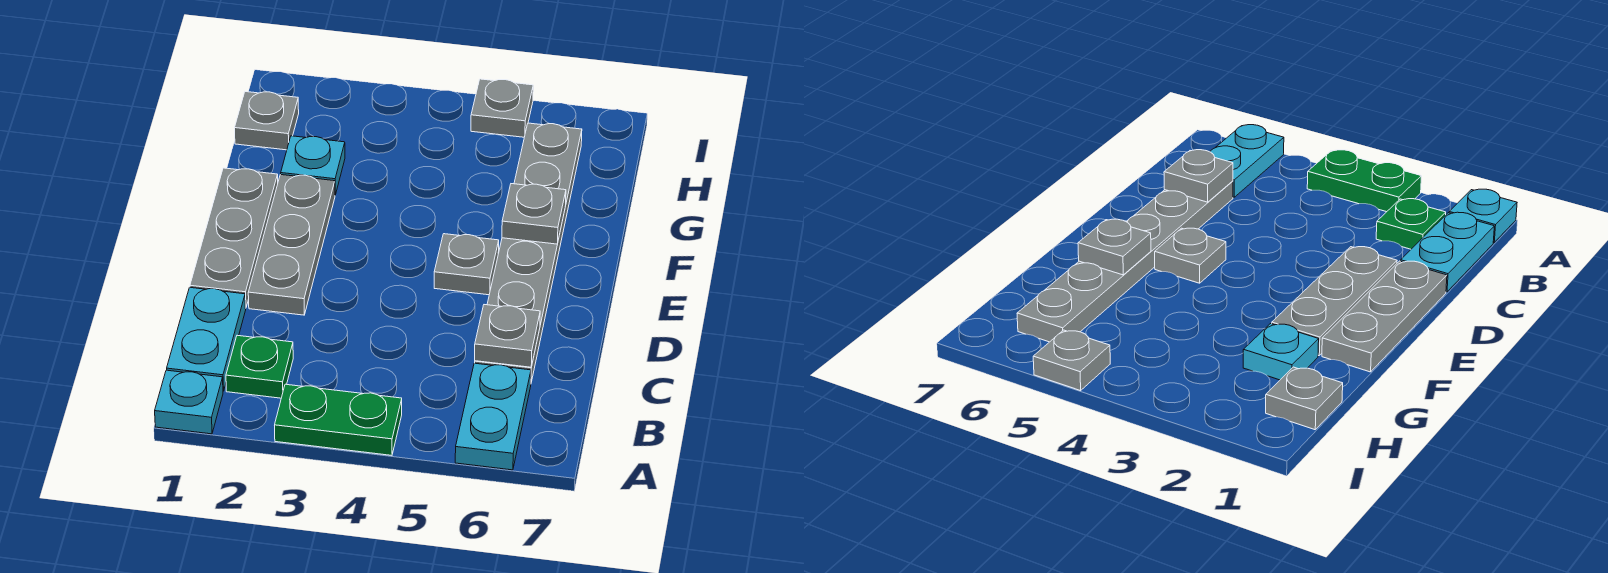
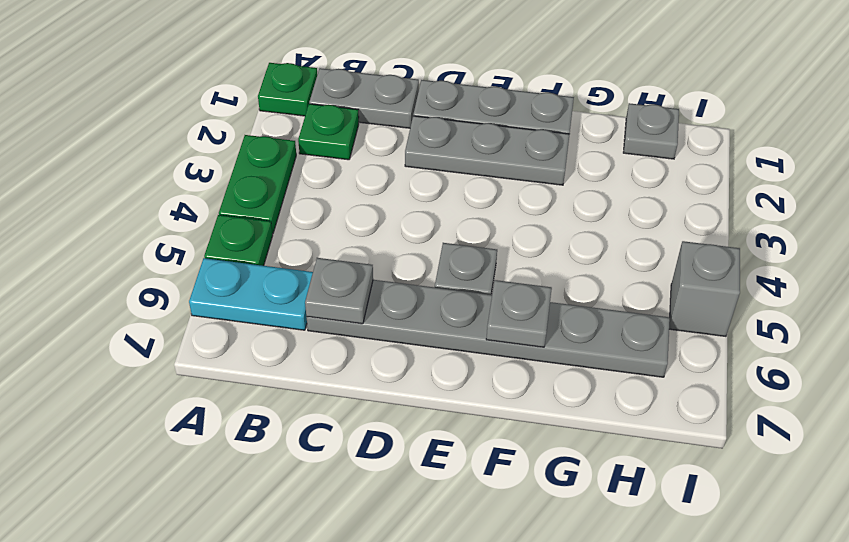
cyan 1x1 plate [155,370,223,434] -> green 1x1 plate [258,63,317,116]
none -> green 1x1 plate [204,215,273,266]
cyan 1x2 plate [167,288,246,391] -> grey 1x2 plate [309,68,419,128]
cyan 1x1 plate [281,136,345,195] -> none
grey 1x1 plate [471,79,533,137] -> grey 1x1 brick [669,241,740,336]

